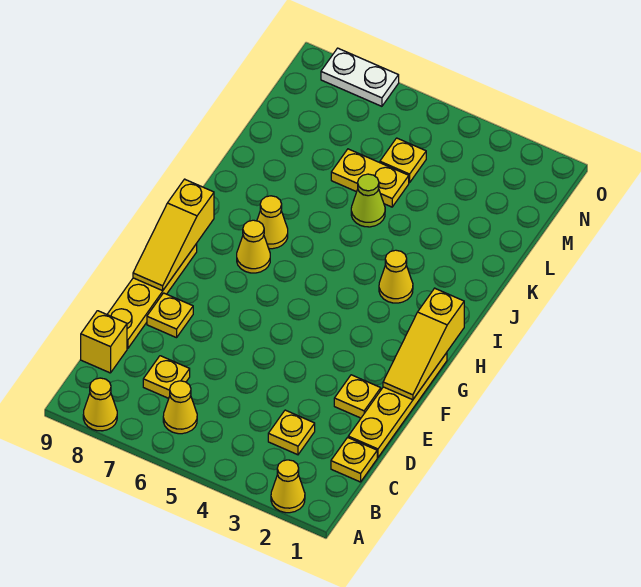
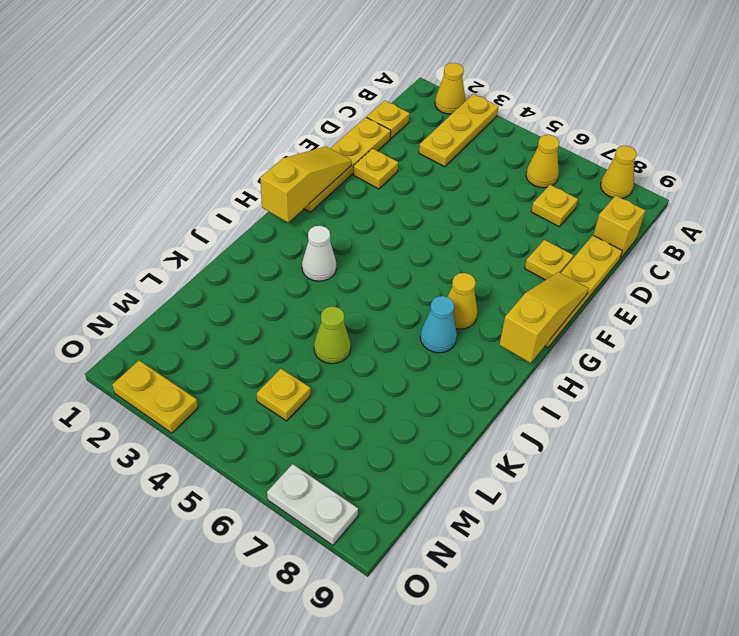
yellow 1x1 plate [268,410,315,455] -> yellow 1x3 plate [419,94,499,167]
yellow 1x1 cone [379,250,413,303] -> white 1x1 cone [302,226,336,281]
yellow 1x1 cone [257,196,288,249] -> cyan 1x1 cone [420,296,457,353]
yellow 1x2 plate [331,149,409,207] -> yellow 1x2 plate moved to [112,361,198,433]

